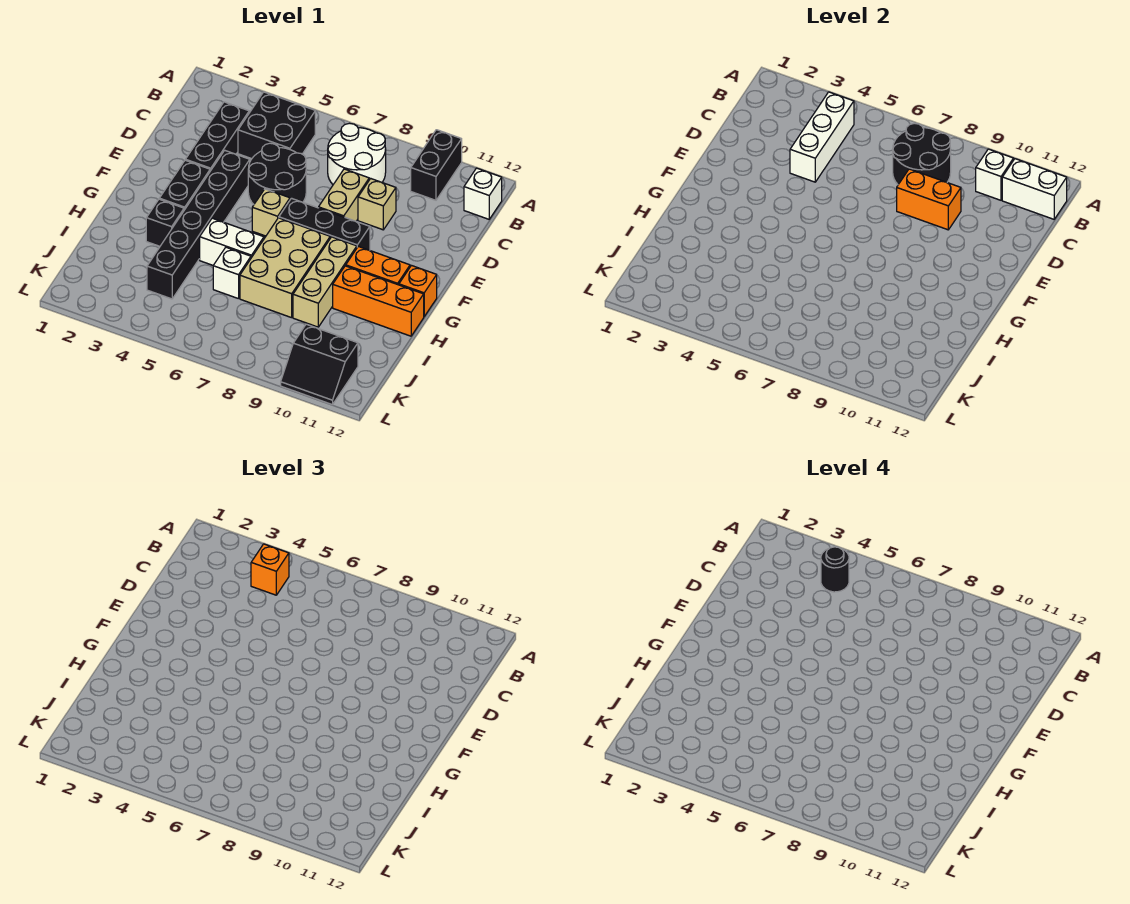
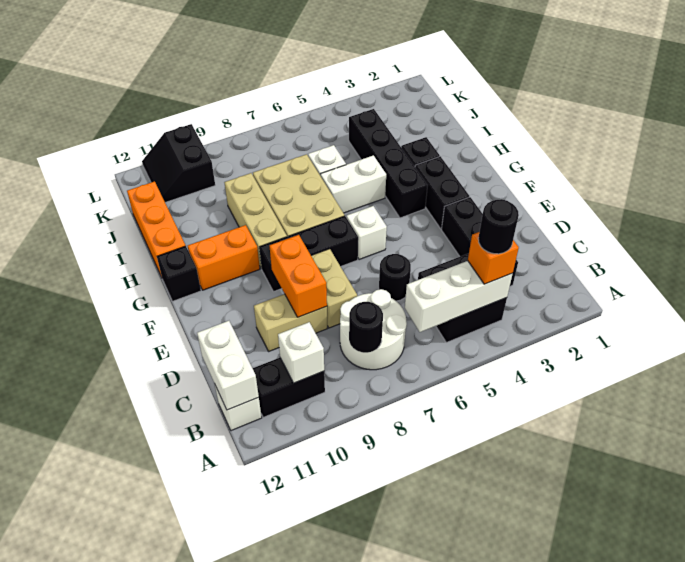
black 1x2 brick [411,130,462,200] -> black 1x2 brick turned to [253,358,325,417]
white 1x3 brick [790,92,854,182] -> white 1x3 brick turned to [405,261,513,332]
black 2x2 round brick [893,123,951,184] -> black 1x1 round brick [349,302,383,353]
white 1x2 brick [1002,159,1067,219] -> white 1x2 brick turned to [197,321,259,410]
black 2x2 round brick [248,143,306,204] -> black 1x1 round brick [379,254,411,301]
orange 1x2 brick [897,169,961,230] -> orange 1x2 brick turned to [269,235,327,317]
tan 1x1 brick [358,179,396,230] -> tan 1x2 brick [254,294,327,351]
black 1x6 brick [147,150,250,299] -> black 1x4 brick [349,109,428,218]
tan 1x1 brick [252,189,290,236] -> white 1x1 brick [347,206,387,260]
orange 1x1 brick [399,266,437,316] -> black 1x1 brick [157,246,201,301]
orange 1x3 brick [333,266,424,336] -> orange 1x3 brick turned to [127,181,186,277]
black 2x2 slope [281,324,358,405] -> black 2x2 slope turned to [142,124,215,202]

